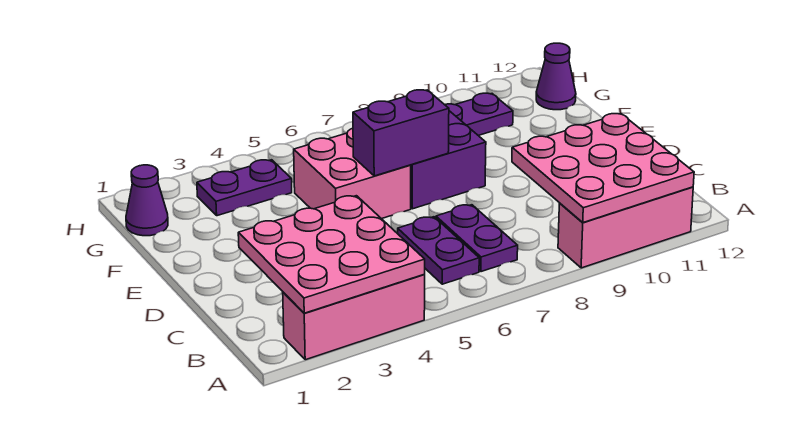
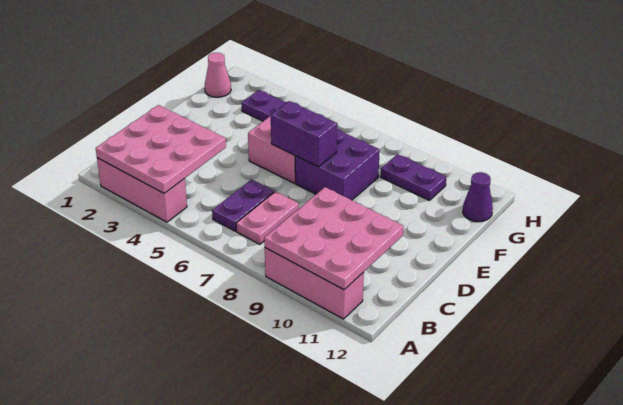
purple 1x2 plate [436,205,518,272] -> pink 1x2 plate [236,191,299,244]
purple 1x1 cone [126,165,168,236] -> pink 1x1 cone [205,53,231,97]

